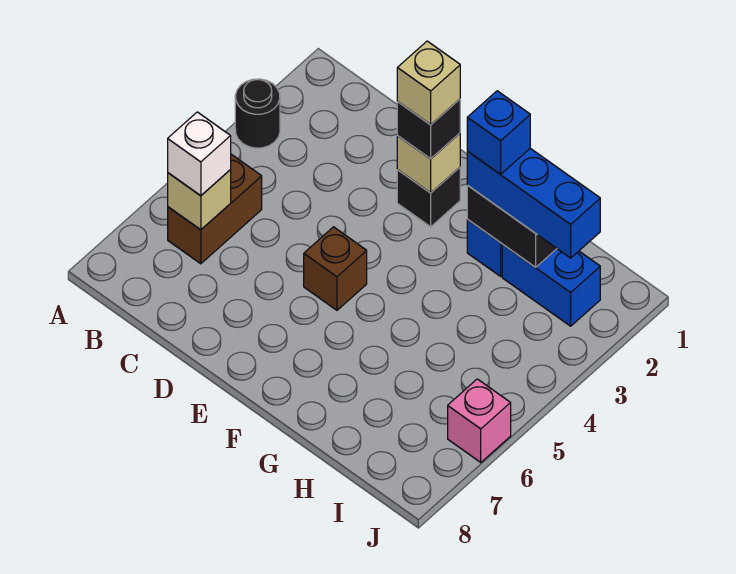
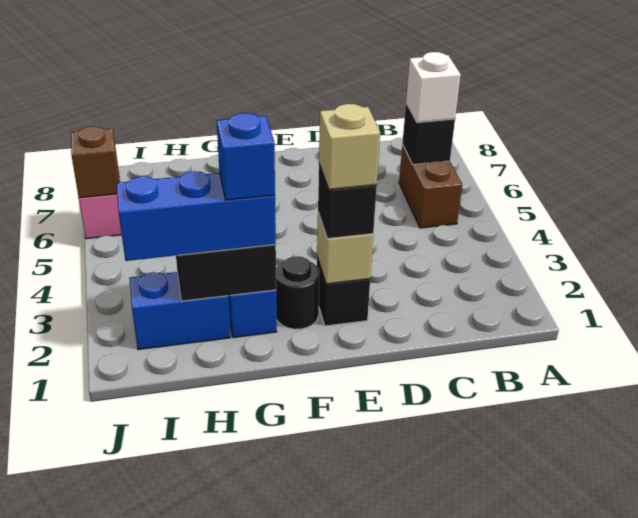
black 1x1 round brick [235,79,280,148] -> black 1x1 round brick moved to [276,256,319,329]
tan 1x1 brick [168,170,231,230] -> black 1x1 brick [402,103,455,165]
brown 1x1 brick [304,227,367,310] -> brown 1x1 brick moved to [71,126,120,198]

